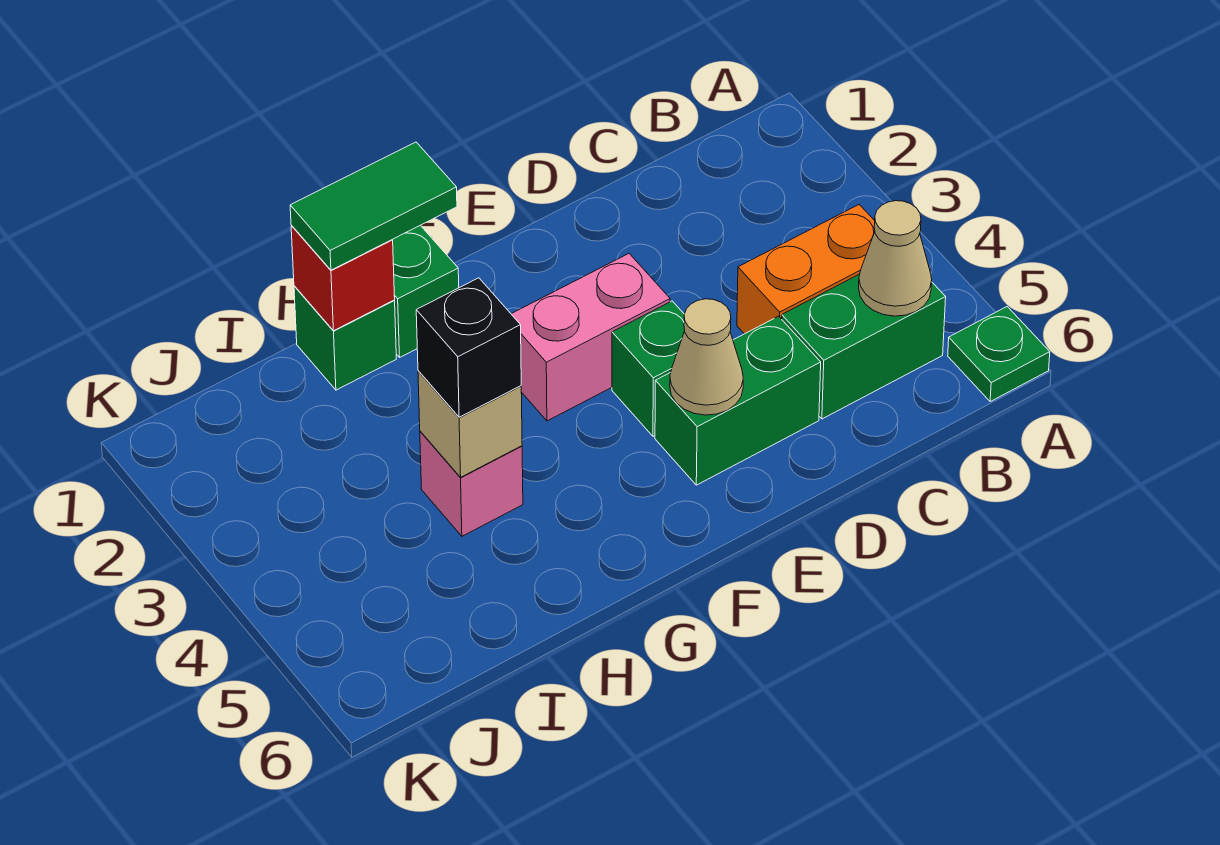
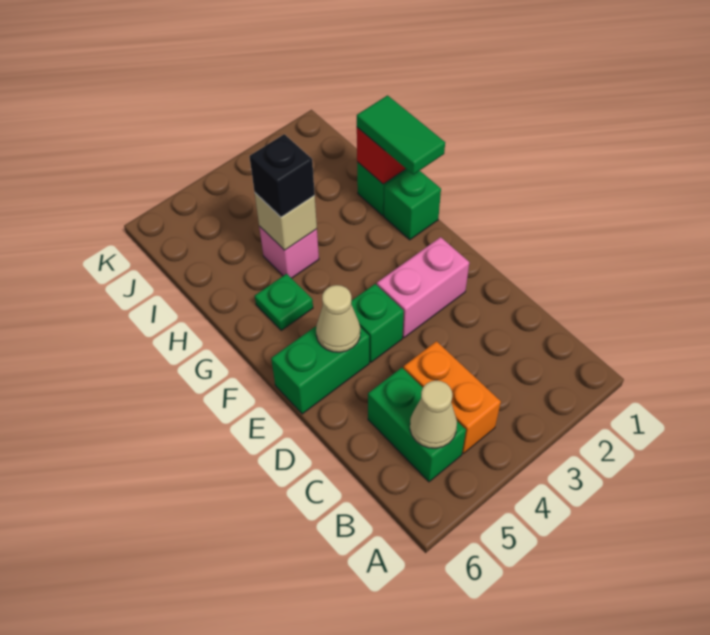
green 1x1 plate [948,307,1050,401] -> green 1x1 plate moved to [255,274,313,331]
green 1x2 brick [655,316,821,485] -> green 1x2 brick turned to [271,326,369,414]
pink 1x2 brick [512,254,670,421] -> pink 1x2 brick turned to [377,237,469,338]

